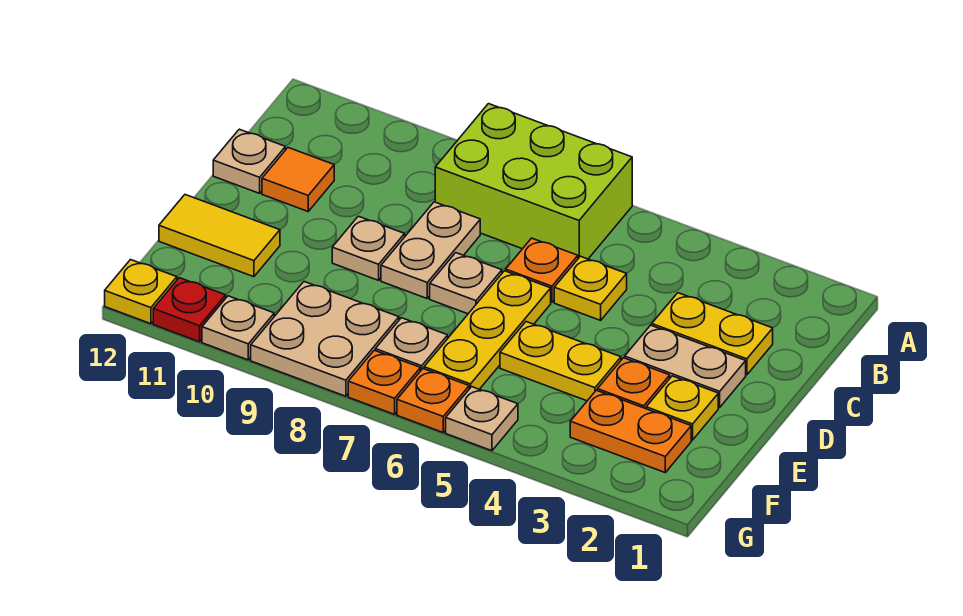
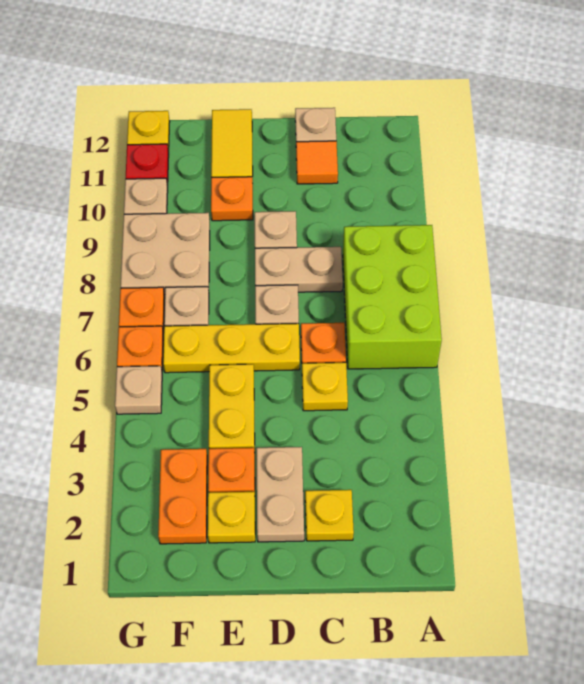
yellow 1x2 plate [652,293,773,375] -> yellow 1x1 plate [305,490,354,541]
none -> orange 1x1 plate [211,177,253,221]

